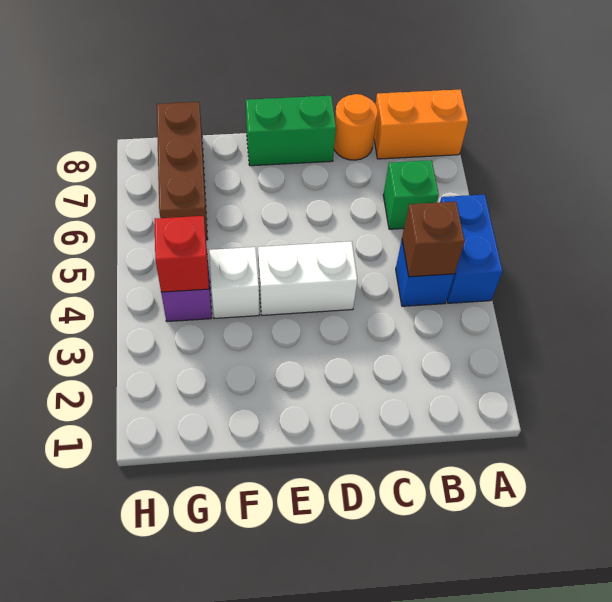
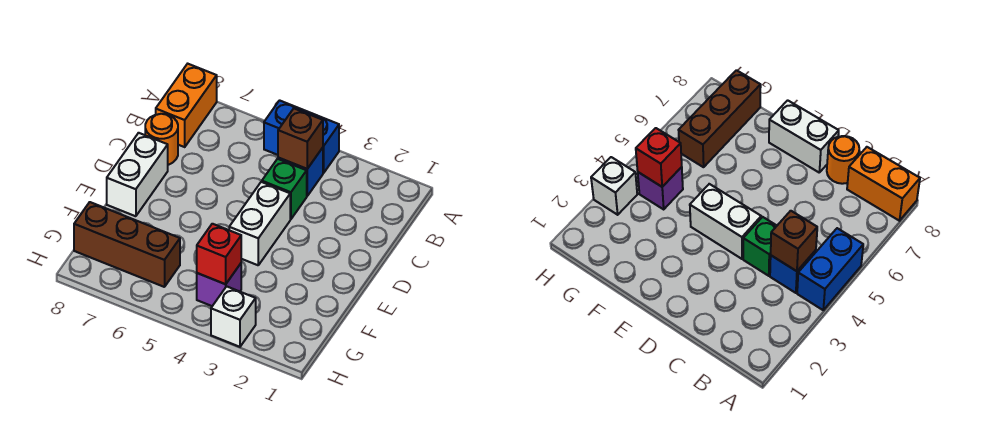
green 1x1 brick [383,160,439,229] -> green 1x1 brick moved to [262,159,307,219]
green 1x2 brick [246,96,336,166] -> white 1x2 brick [107,133,168,216]
white 1x1 brick [209,247,259,318] -> white 1x1 brick moved to [211,286,256,347]

